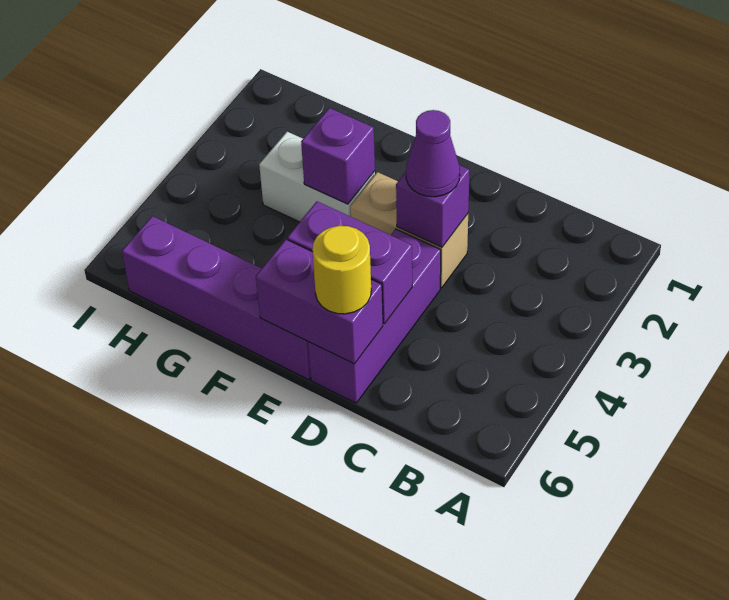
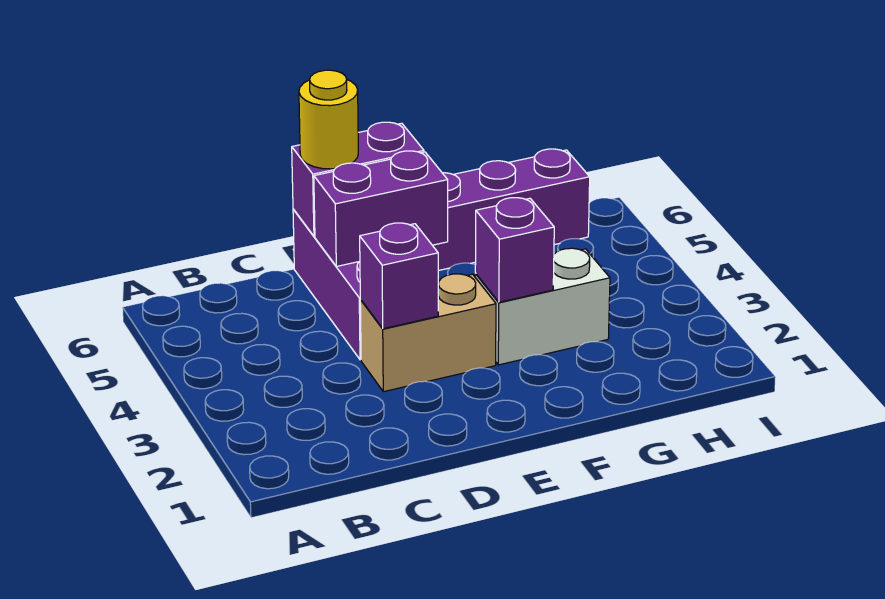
purple 1x1 cone [406,110,460,197] -> none

